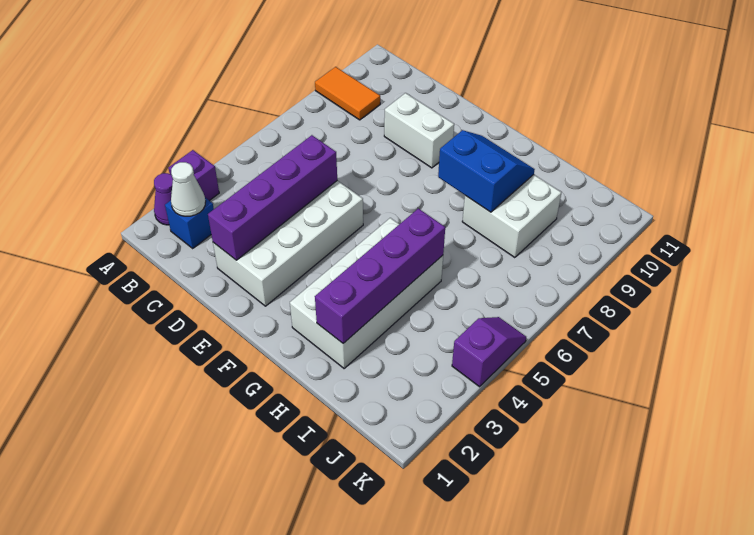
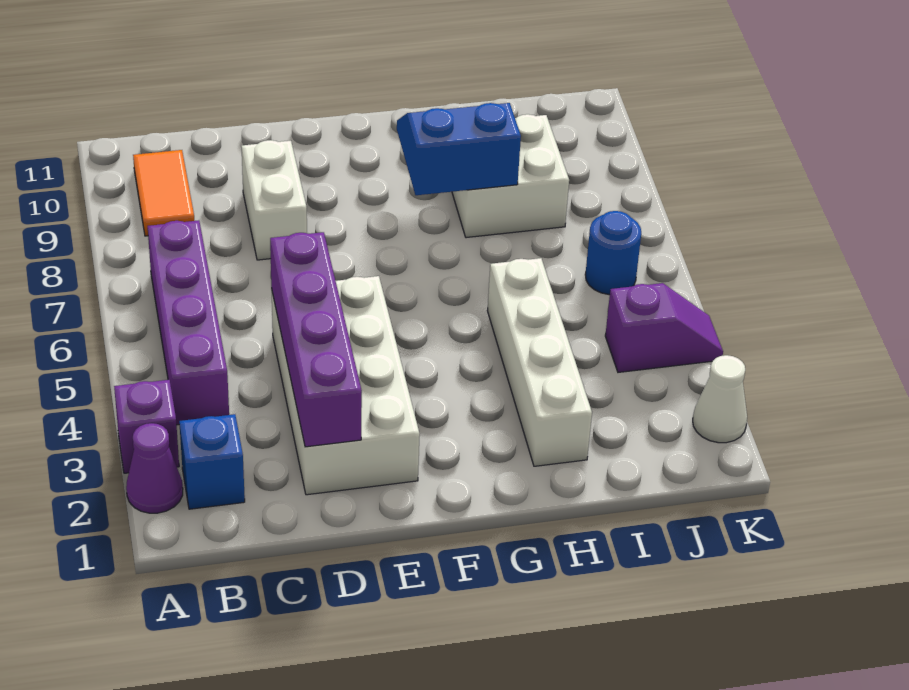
orange 1x2 tile [315,67,380,120] -> orange 1x2 tile turned to [133,150,194,236]
white 1x1 cone [171,162,206,216] -> white 1x1 cone moved to [693,355,747,443]
white 1x2 brick [384,93,454,168] -> white 1x2 brick turned to [241,140,307,260]
white 2x4 brick [290,218,443,368] -> white 1x4 brick [487,258,592,466]
purple 1x4 brick [315,208,445,343] -> purple 1x4 brick moved to [148,220,229,425]
none -> blue 1x1 round brick [585,211,641,295]
purple 1x2 slope [452,317,526,387] -> purple 1x2 slope turned to [605,283,723,372]

